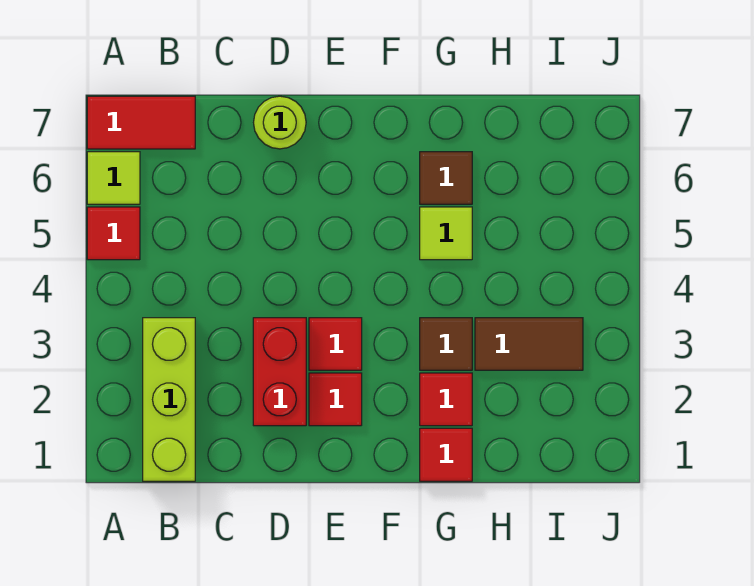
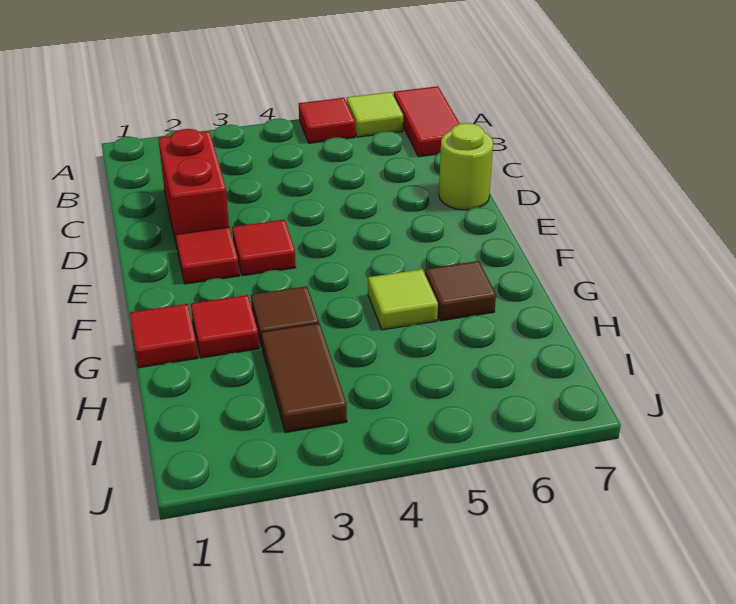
lime 1x3 brick [143,318,195,481] -> none
red 1x2 brick [253,318,306,426] -> red 1x2 brick turned to [158,129,229,247]

